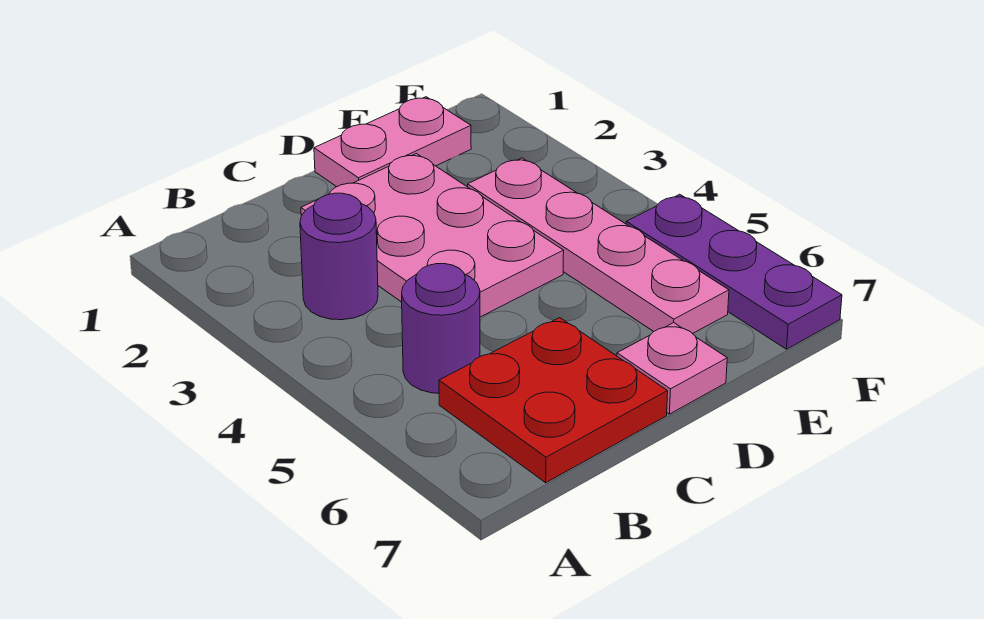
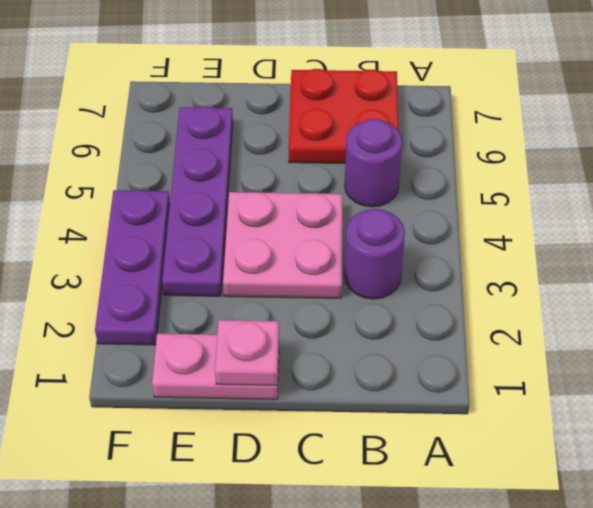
pink 2x3 plate [301,154,564,317] -> pink 2x2 plate [223,192,342,298]
pink 1x1 plate [617,323,727,414] -> pink 1x1 plate moved to [215,320,279,385]
pink 1x4 plate [468,158,729,334] -> purple 1x4 plate [162,107,233,296]
purple 1x3 plate [626,194,842,349] -> purple 1x3 plate moved to [95,190,170,345]

